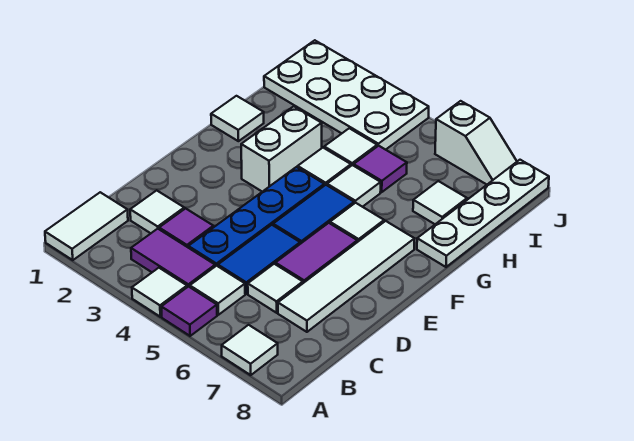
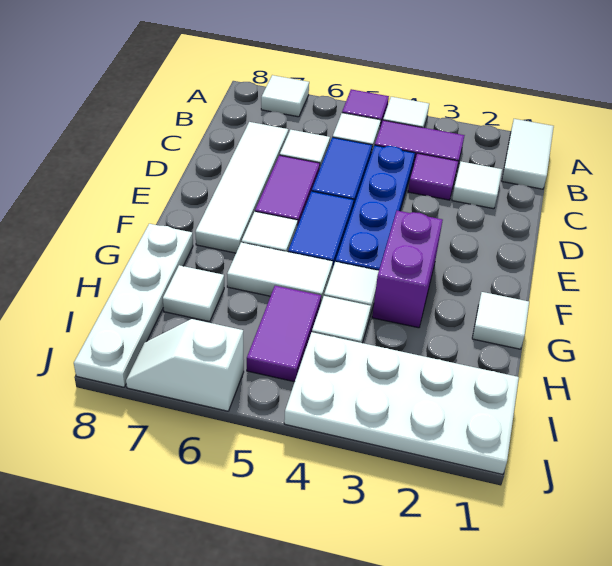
white 1x2 brick [241,106,322,192] -> purple 1x2 brick [372,211,443,328]
white 1x1 tile [327,165,381,207] -> white 1x2 tile [227,242,333,302]
purple 1x1 tile [354,146,407,192] -> purple 1x2 tile [247,286,321,382]

